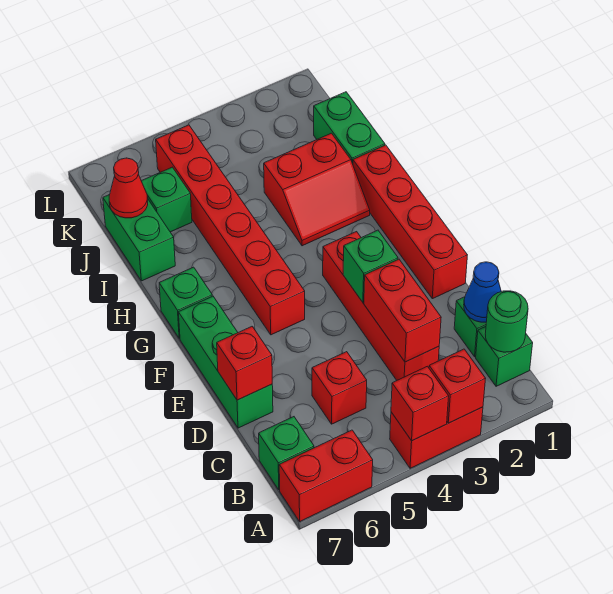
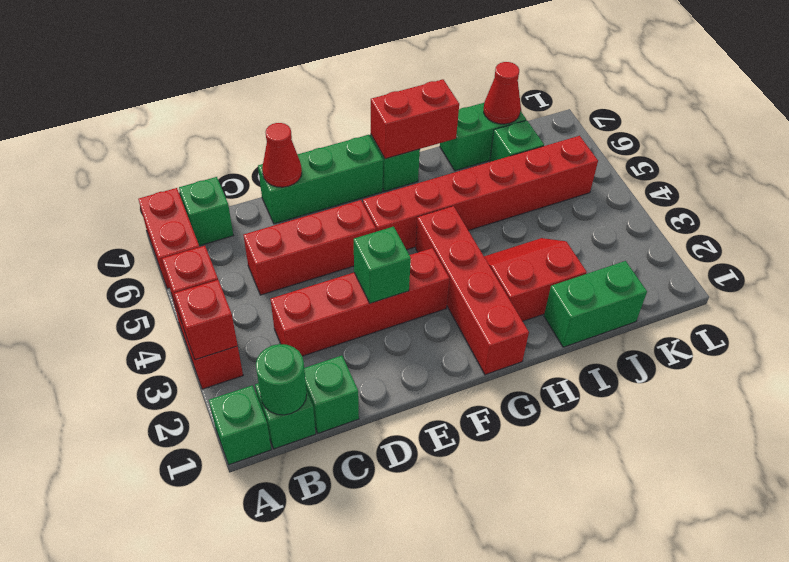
none -> green 1x1 brick [209,385,271,465]
blue 1x1 cone [464,262,501,322] -> none
red 1x2 brick [364,259,441,362] -> red 1x2 brick moved to [371,79,459,159]
red 1x1 brick [312,352,367,424] -> red 1x3 brick [244,200,376,295]
red 1x1 brick [217,327,272,400] -> red 1x1 cone [262,123,302,187]
red 1x4 brick [353,145,467,299] -> red 1x4 brick turned to [416,206,529,375]
red 2x2 slope [264,133,370,246] -> red 2x2 slope turned to [484,238,587,321]

